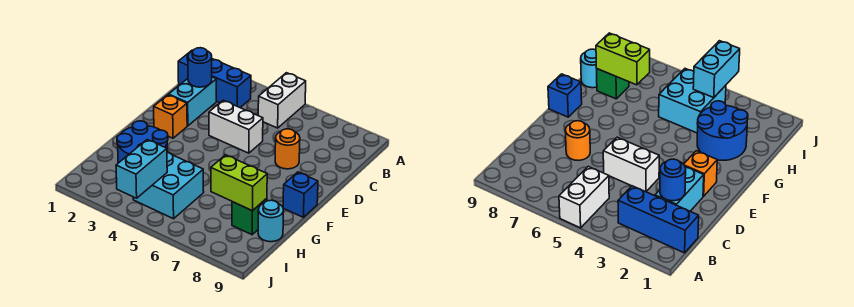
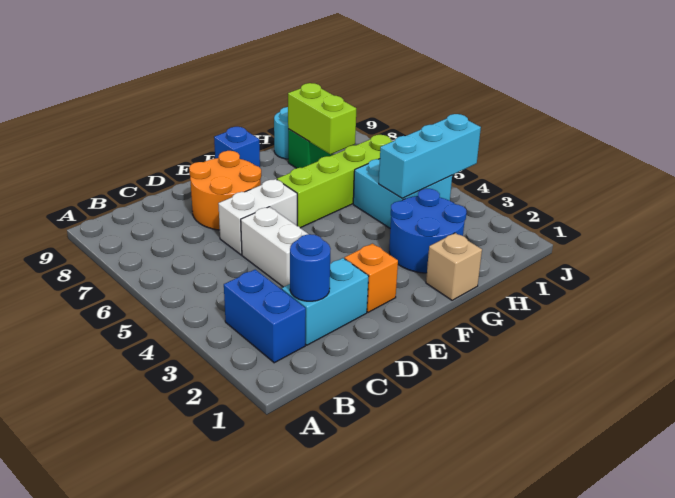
white 1x2 brick [258,73,306,128] -> white 1x2 brick moved to [218,179,297,255]
blue 1x3 brick [178,50,251,108] -> blue 1x2 brick [224,270,306,363]
orange 1x1 round brick [275,129,300,169] -> orange 2x2 round brick [189,151,261,230]
none -> lime 1x4 brick [277,135,393,228]
none -> tan 1x1 brick [426,233,482,300]
cyan 1x2 brick [116,140,167,198] -> cyan 1x3 brick [379,114,481,198]

